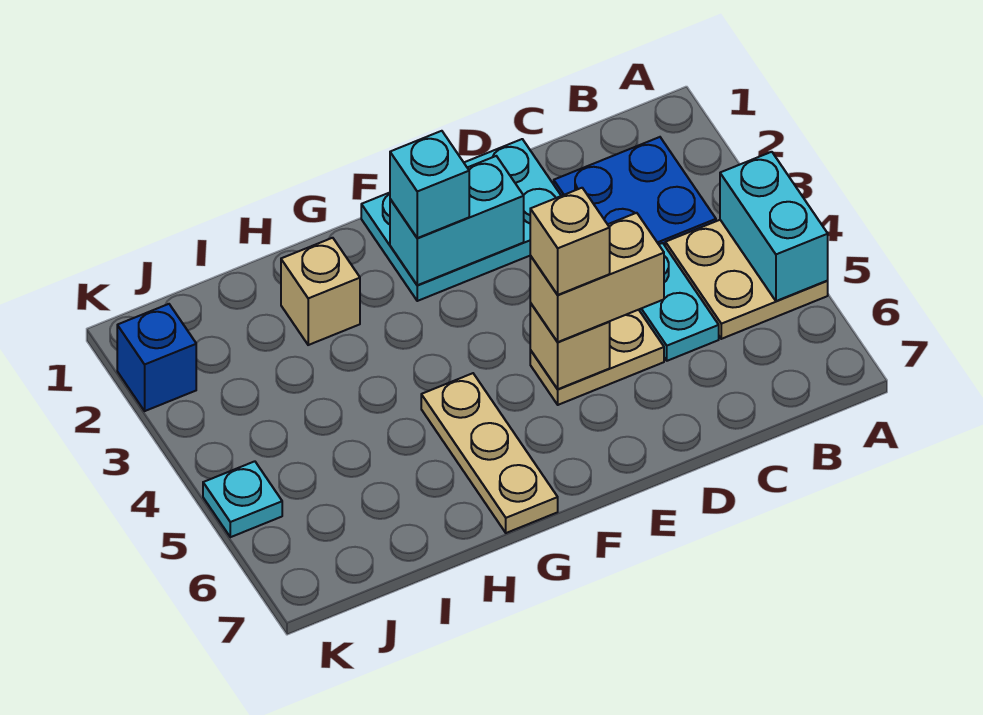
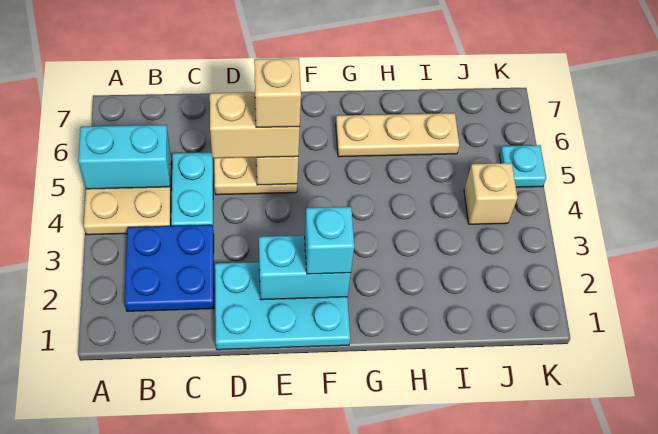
cyan 1x2 brick [720,152,828,301] -> cyan 1x2 brick turned to [78,125,170,189]
tan 1x3 plate [421,373,558,533] -> tan 1x3 plate turned to [336,113,459,157]
tan 1x1 brick [281,238,360,345] -> tan 1x1 brick moved to [464,163,518,224]
blue 1x1 brick [117,304,196,411] -> none

